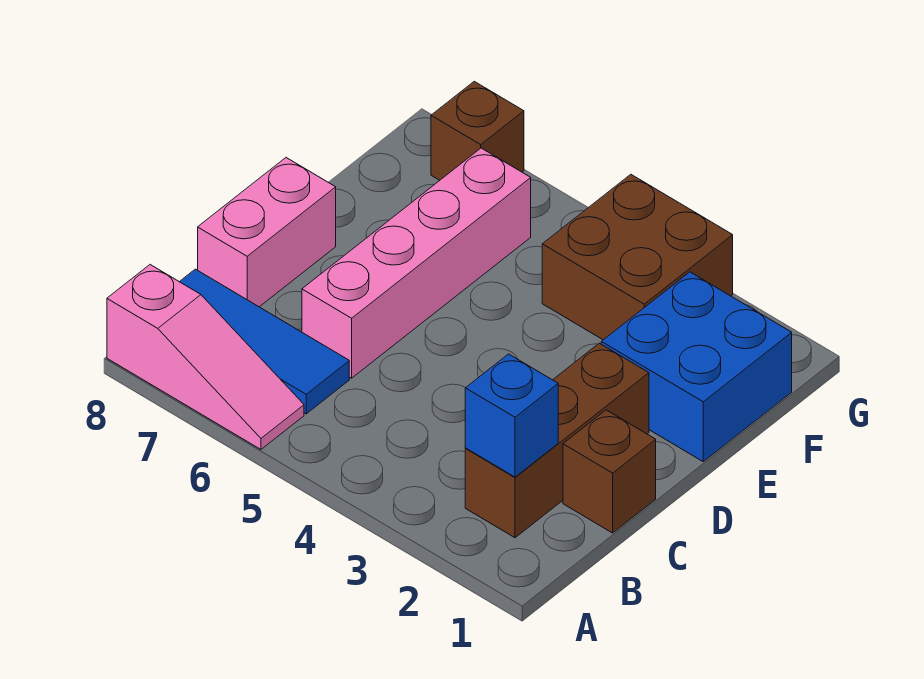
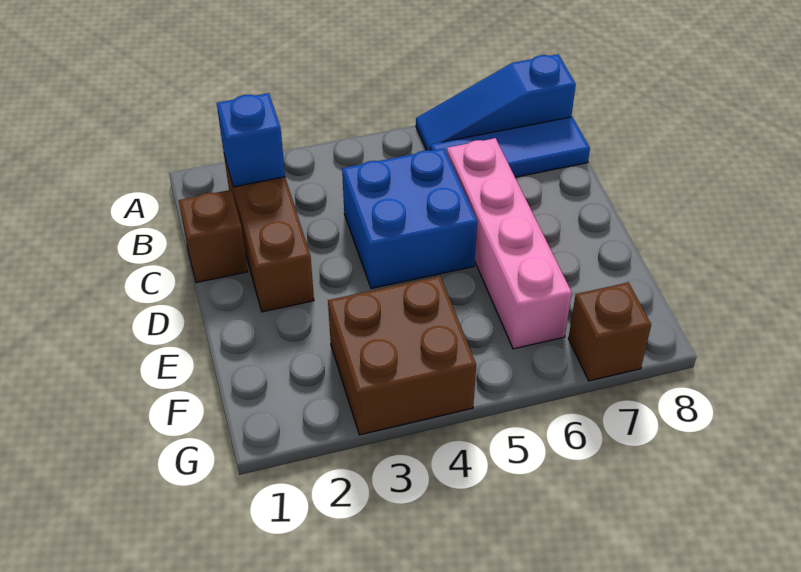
pink 1x3 slope [107,265,304,449] -> blue 1x3 slope [416,54,576,151]
pink 1x2 brick [198,158,336,307] -> none
blue 2x2 brick [601,272,792,461] -> blue 2x2 brick moved to [342,148,477,289]

